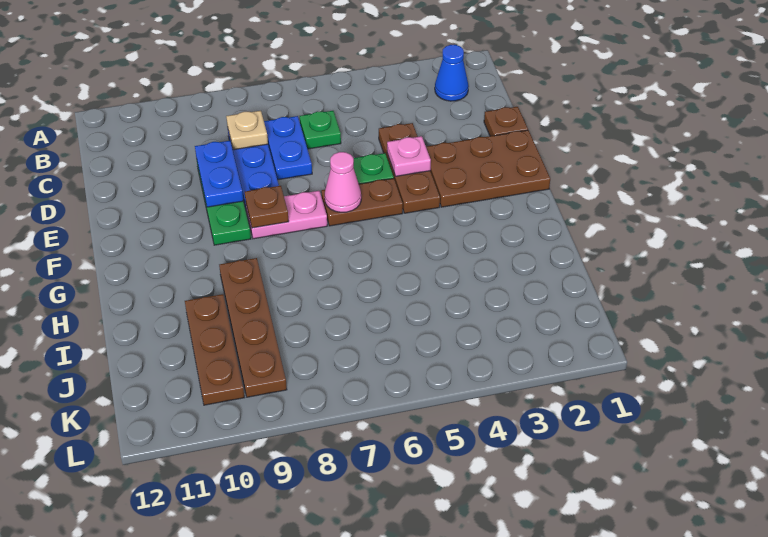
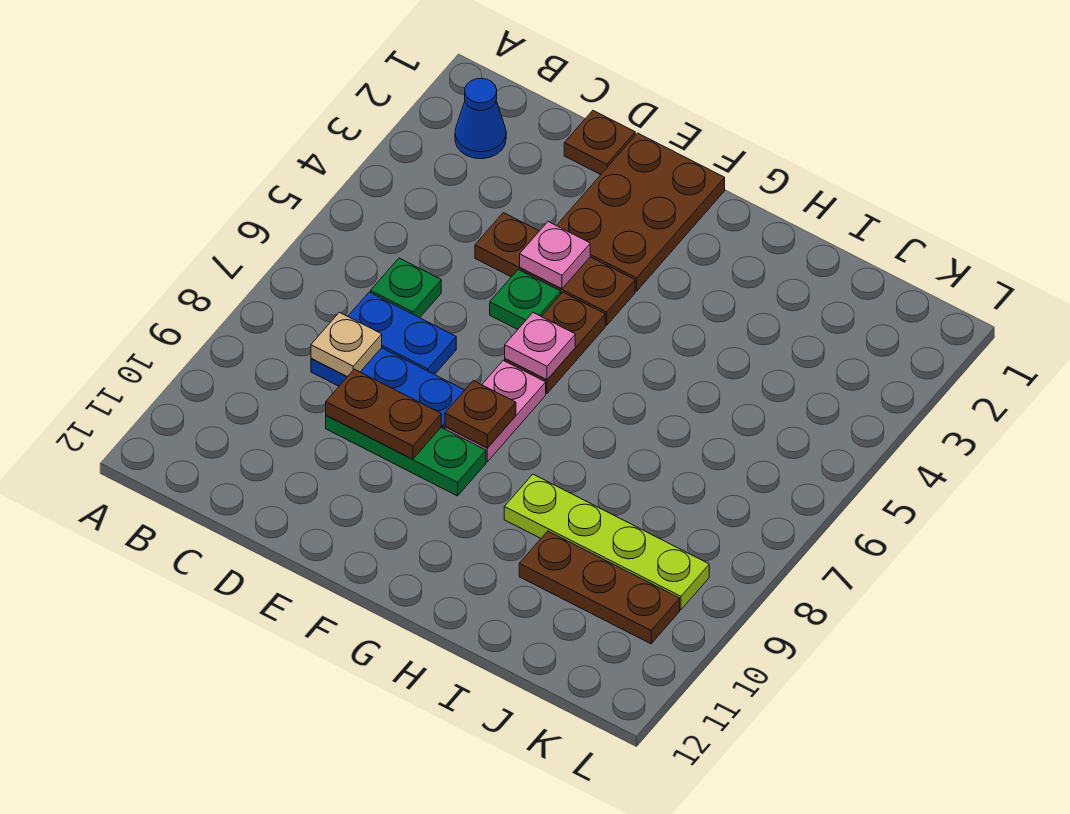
blue 1x2 plate [195,141,243,207] -> brown 1x2 plate [326,369,441,459]
pink 1x1 cone [325,152,361,212] -> pink 1x1 plate [505,313,575,380]
brown 1x4 plate [219,258,287,397] -> lime 1x4 plate [504,474,709,610]

